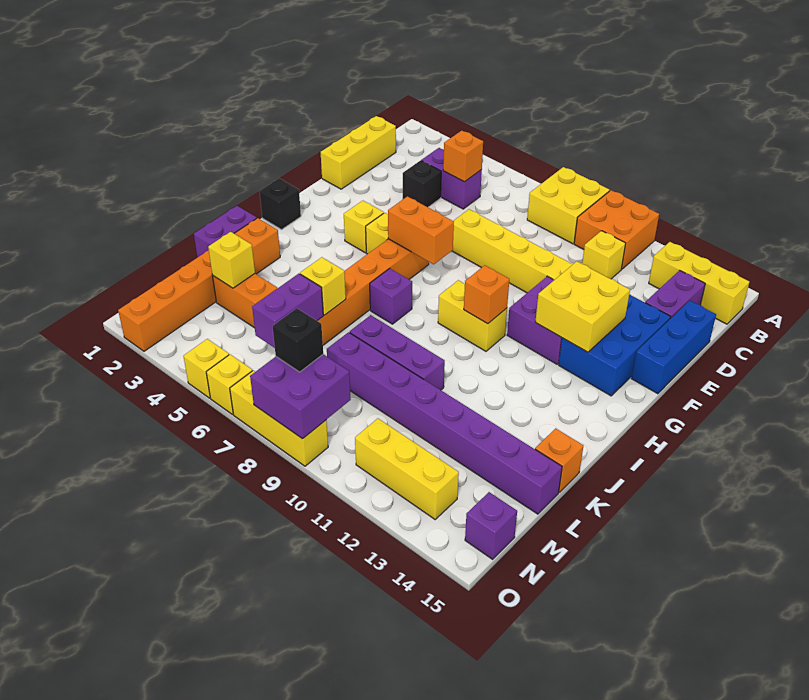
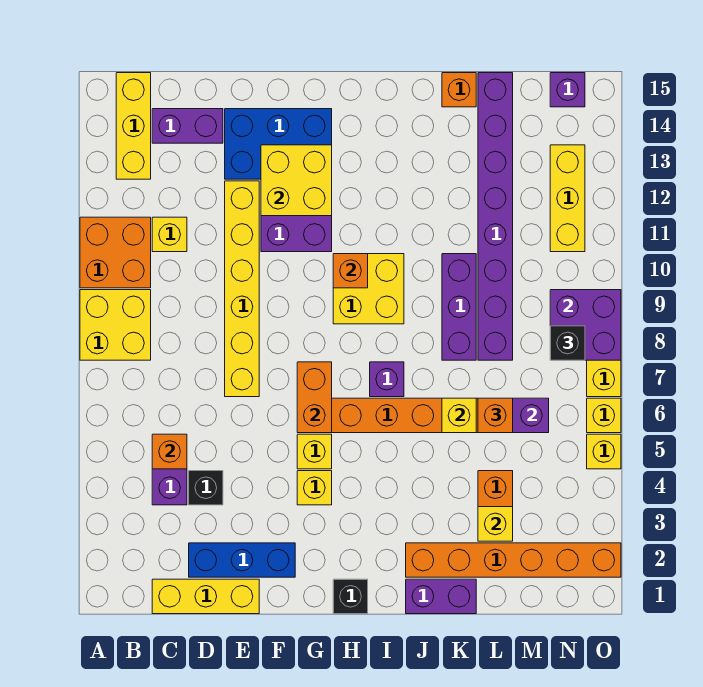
blue 1x3 brick [631,301,716,394] -> blue 1x3 brick moved to [189,543,295,577]
yellow 1x2 brick [438,280,507,351] -> yellow 2x2 brick [333,254,404,324]
none -> orange 1x1 brick [478,398,513,433]

